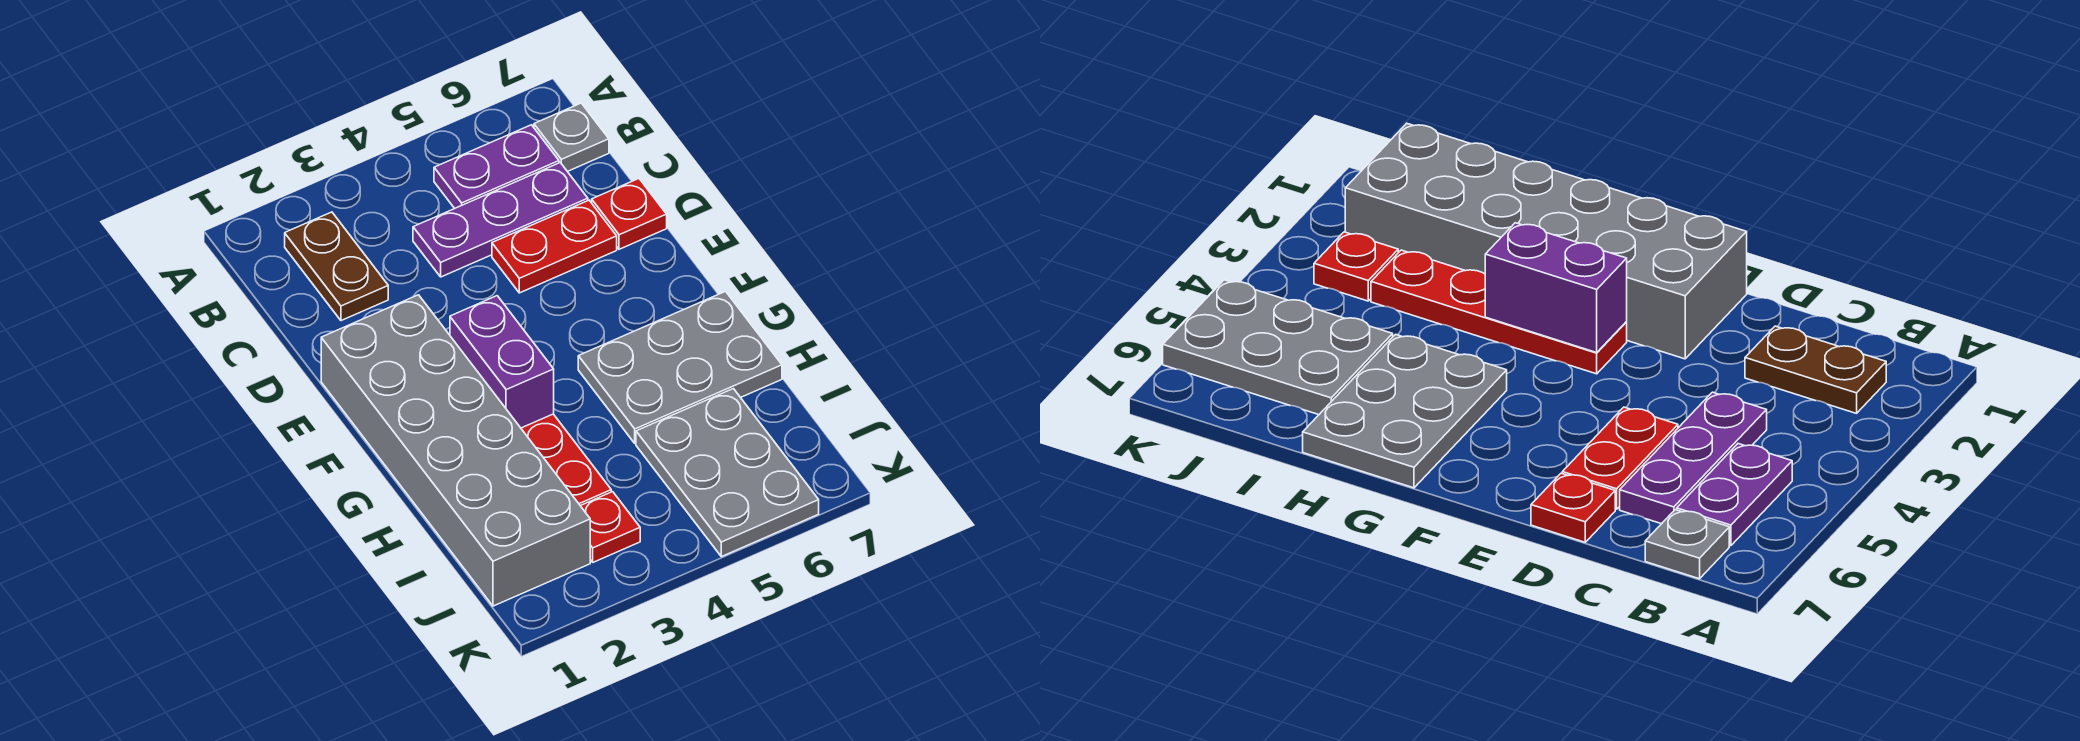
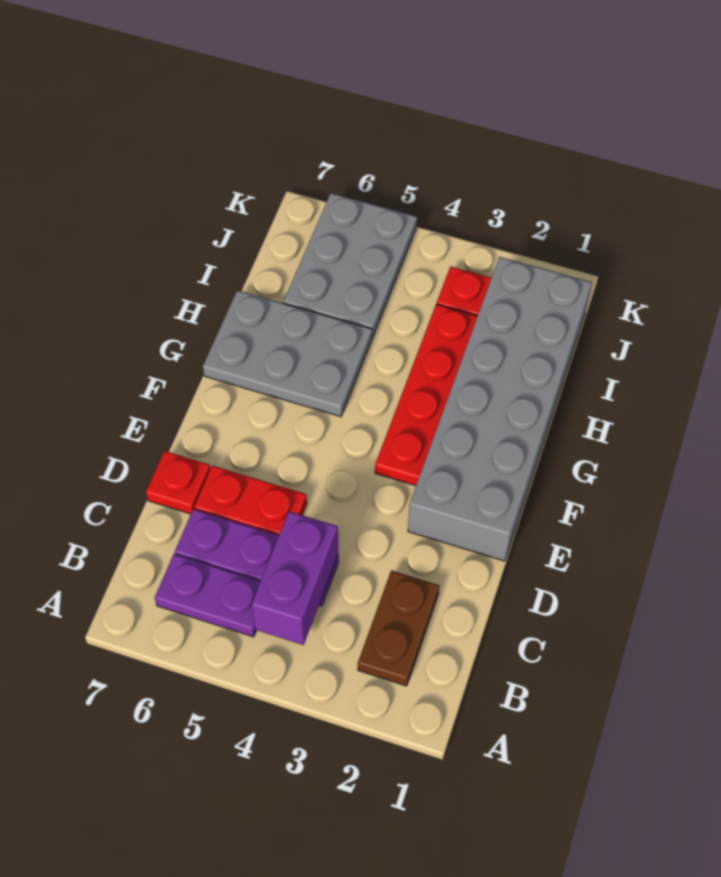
grey 1x1 plate [534,103,609,172] -> none
purple 1x2 brick [450,296,554,428] -> purple 1x2 brick moved to [251,511,338,645]

